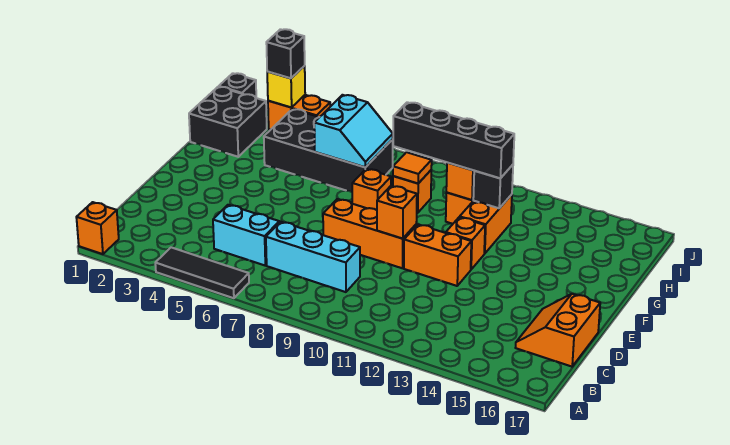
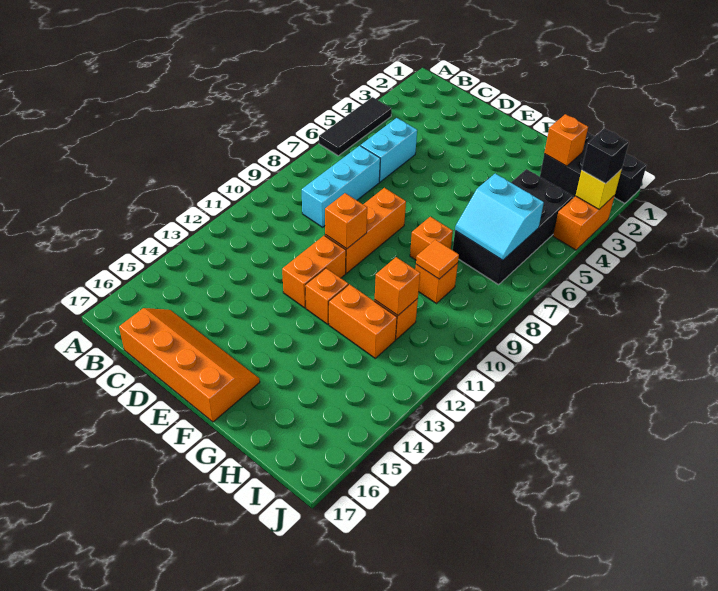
orange 1x1 brick [76,202,119,254] -> orange 1x1 brick moved to [544,114,588,166]
orange 2x2 slope [516,294,600,367] -> orange 2x4 slope [119,308,260,422]
black 1x4 brick [393,102,514,178] -> none
black 1x1 brick [473,165,513,208] -> none

